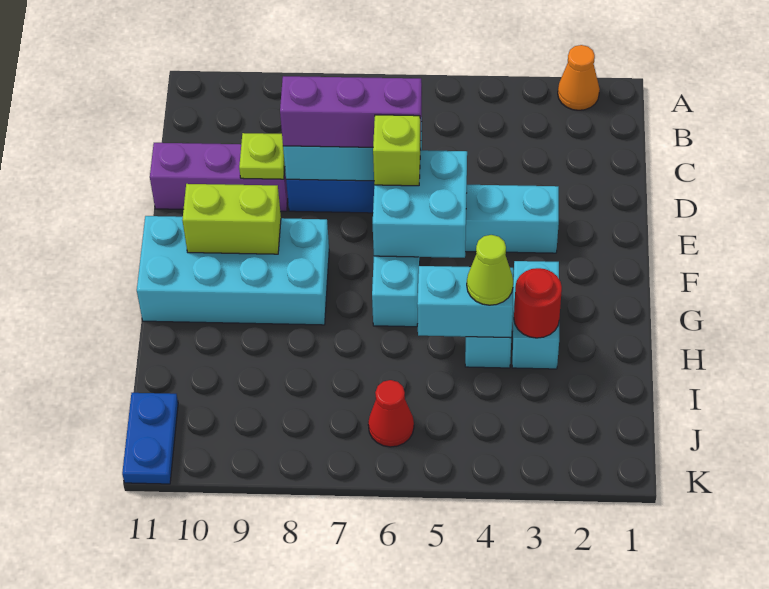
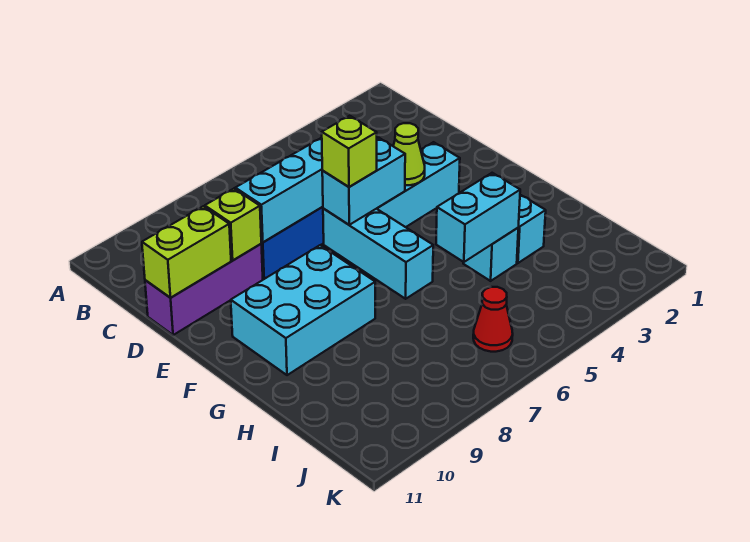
orange 1x1 cone [558,45,600,110] -> none
purple 1x3 brick [280,76,422,148] -> none
lime 1x1 plate [239,133,285,179] -> lime 1x1 brick [205,189,261,260]
cyan 2x2 brick [373,150,467,258] -> cyan 1x2 brick [322,138,405,225]
cyan 2x4 brick [137,216,329,325] -> cyan 2x3 brick [231,245,375,375]
lime 1x2 brick [182,184,281,254] -> lime 1x2 brick moved to [142,206,231,298]
red 1x1 round brick [514,268,562,338] -> none
lime 1x1 cone [467,235,513,305] -> lime 1x1 cone moved to [393,123,425,185]
blue 1x2 plate [122,393,178,484] -> none

